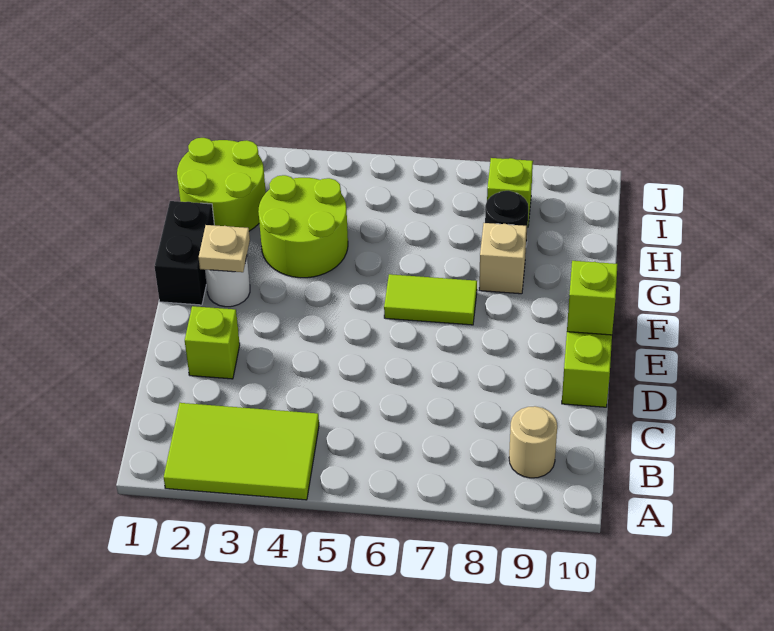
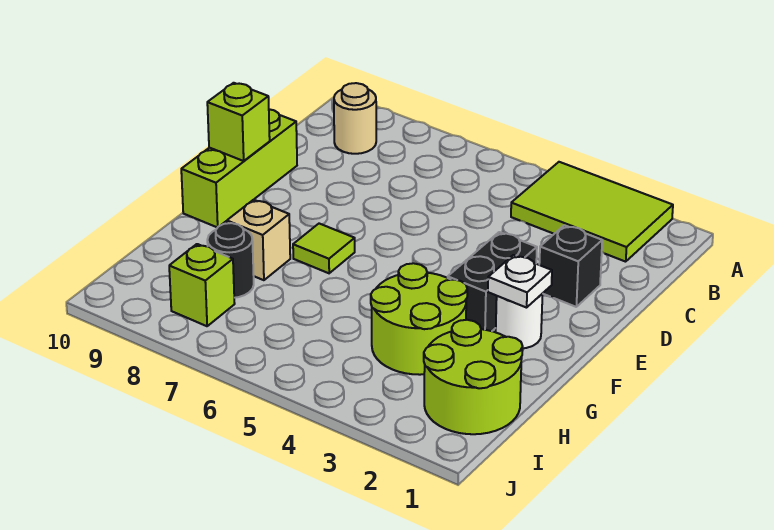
lime 1x1 brick [185,306,240,379] -> black 1x1 brick [539,225,602,307]
black 1x2 brick [155,201,214,305] -> black 1x2 brick moved to [448,232,537,331]
tan 1x1 plate [199,225,250,272] -> white 1x1 plate [488,255,552,308]
lime 1x2 tile [384,274,477,325] -> lime 1x1 tile [293,224,355,273]

